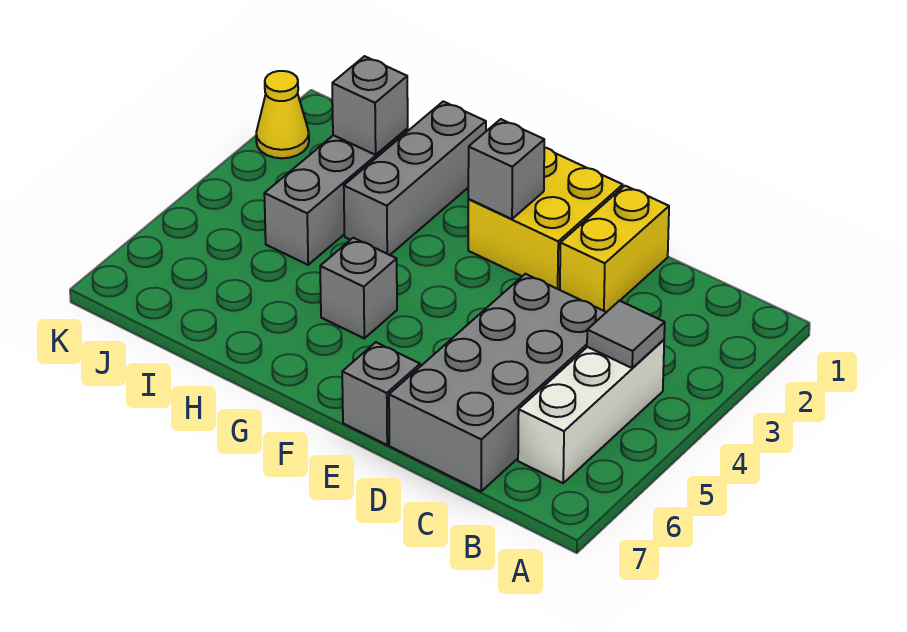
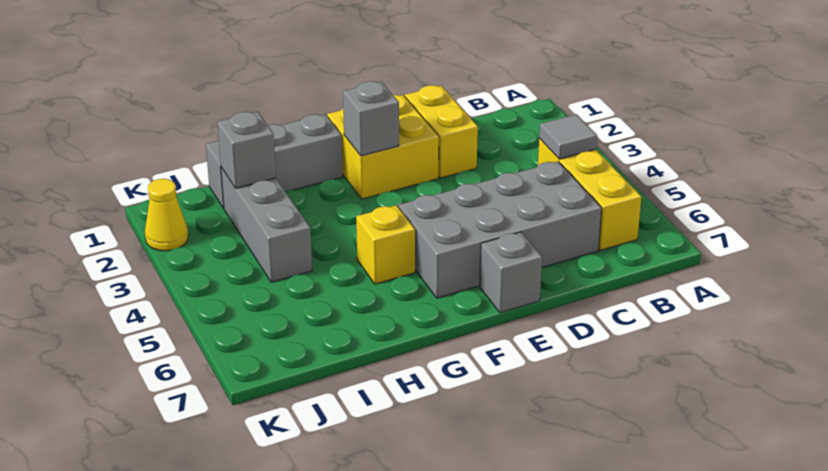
white 1x3 brick [518,340,664,483] -> yellow 1x3 brick [538,139,641,251]
grey 2x4 brick [389,274,606,491] -> grey 2x4 brick turned to [398,161,602,298]
grey 1x1 brick [320,238,397,338] -> yellow 1x1 brick [356,205,415,284]
grey 1x3 brick [344,101,486,255] -> grey 1x3 brick turned to [206,114,343,208]

